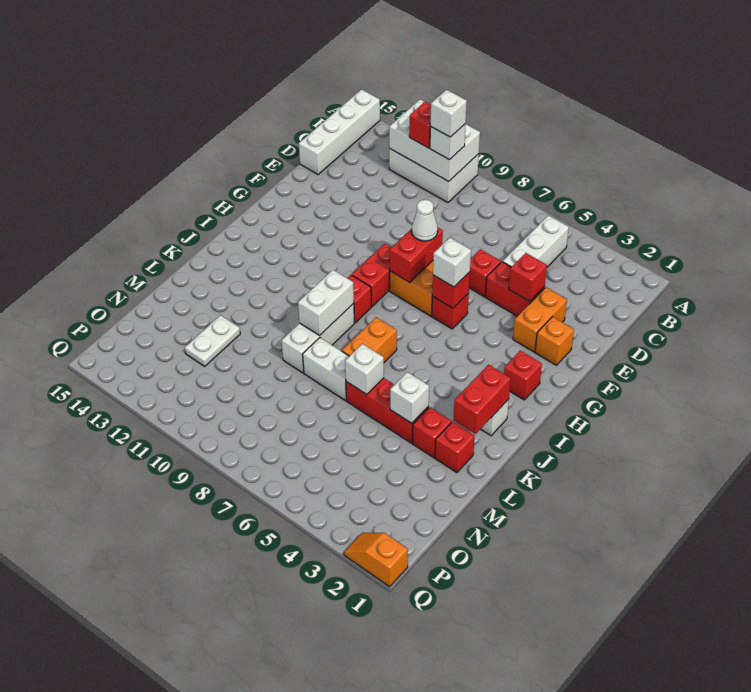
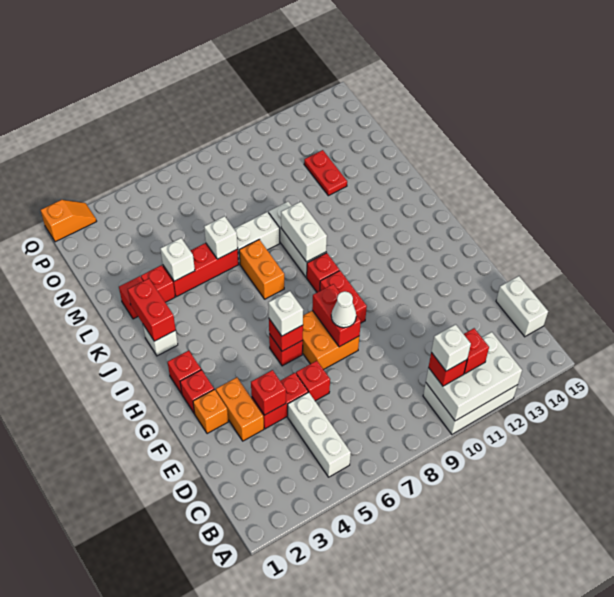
white 1x4 brick [299,89,380,175] -> white 1x2 brick [496,276,548,337]
white 1x1 brick [430,124,466,160] -> red 1x1 brick [428,352,467,386]
none -> red 1x1 brick [180,370,214,414]
white 1x2 plate [185,315,240,366] -> red 1x2 plate [304,150,347,196]

